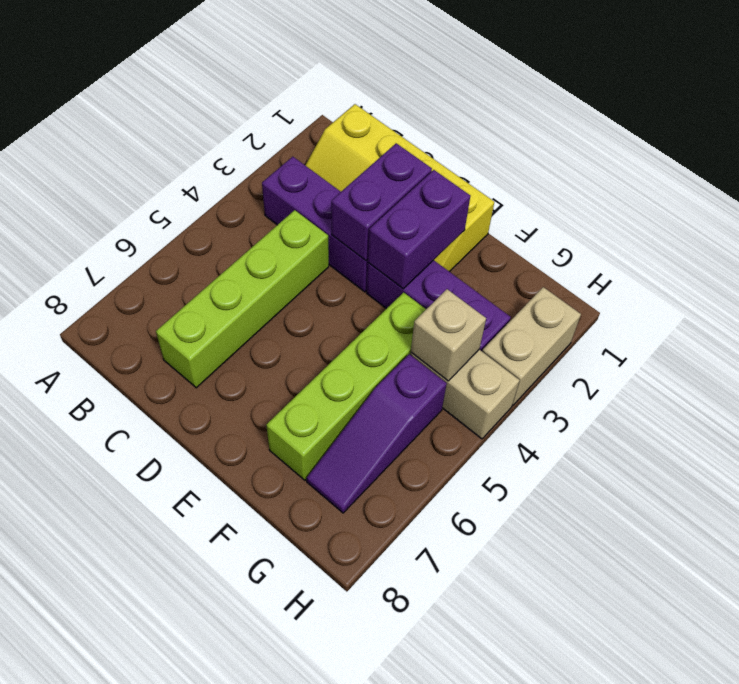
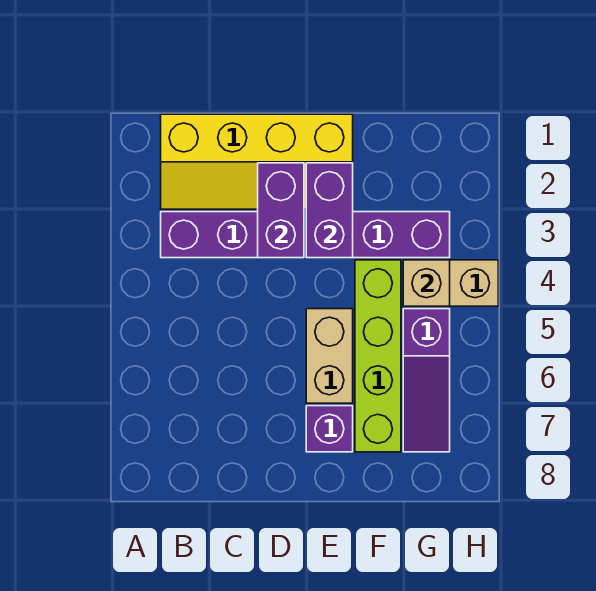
lime 1x4 brick [156,210,329,388] -> none
none -> purple 1x1 brick [306,406,353,452]
tan 1x2 brick [482,287,581,405] -> tan 1x2 brick moved to [306,309,353,403]

